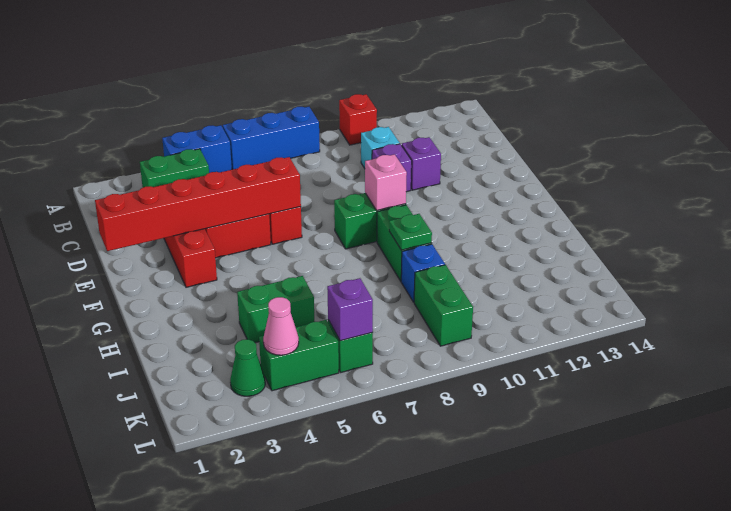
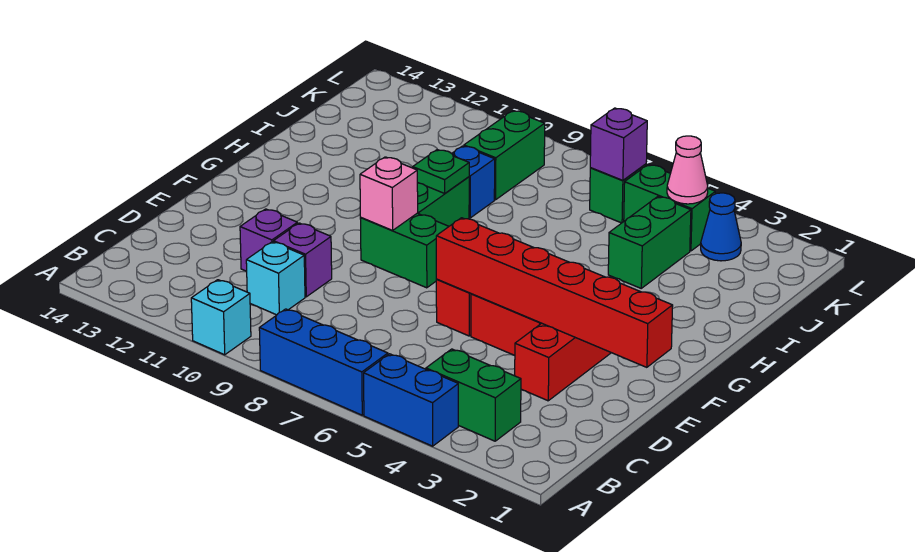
red 1x1 brick [339,94,377,145] -> cyan 1x1 brick [191,280,251,355]
green 1x2 brick [237,276,315,343] -> green 1x2 brick turned to [608,197,691,288]
green 1x1 cone [230,339,265,396] -> blue 1x1 cone [701,193,741,261]

